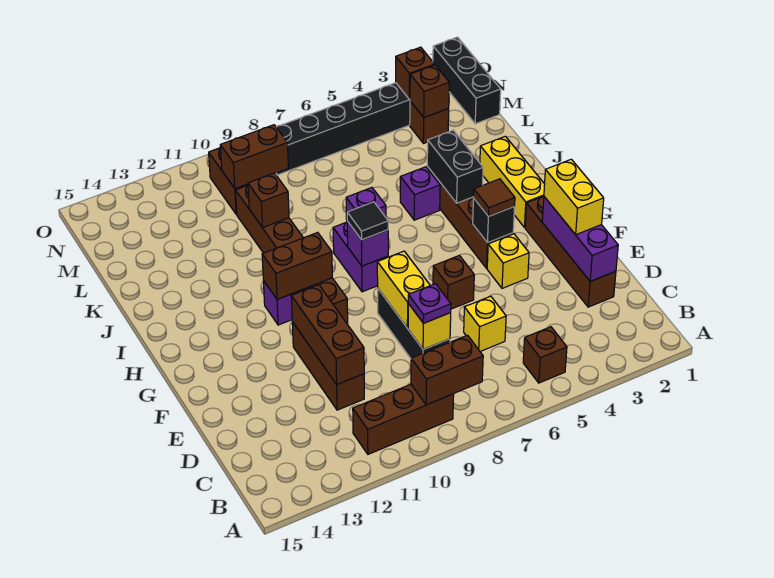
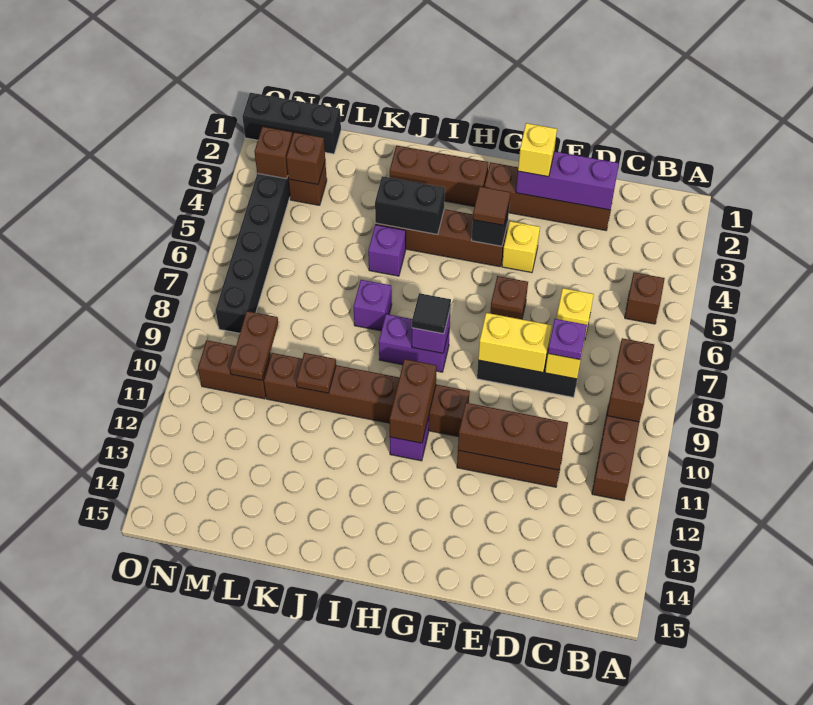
yellow 1x2 brick [544,159,604,235] -> yellow 1x1 brick [518,123,557,177]
yellow 1x3 brick [480,136,545,227] -> brown 1x3 brick [390,146,488,207]
brown 1x1 brick [248,173,289,228] -> brown 1x1 plate [296,353,336,393]
brown 1x2 brick [220,125,288,189] -> brown 1x2 plate [230,311,278,380]

